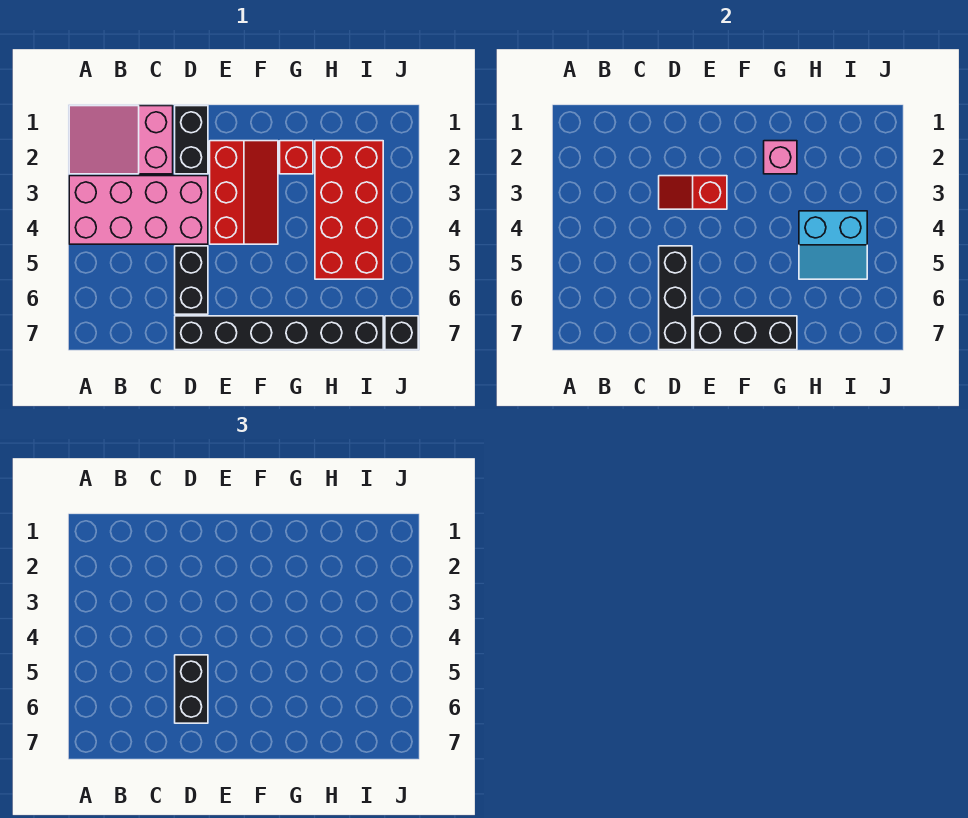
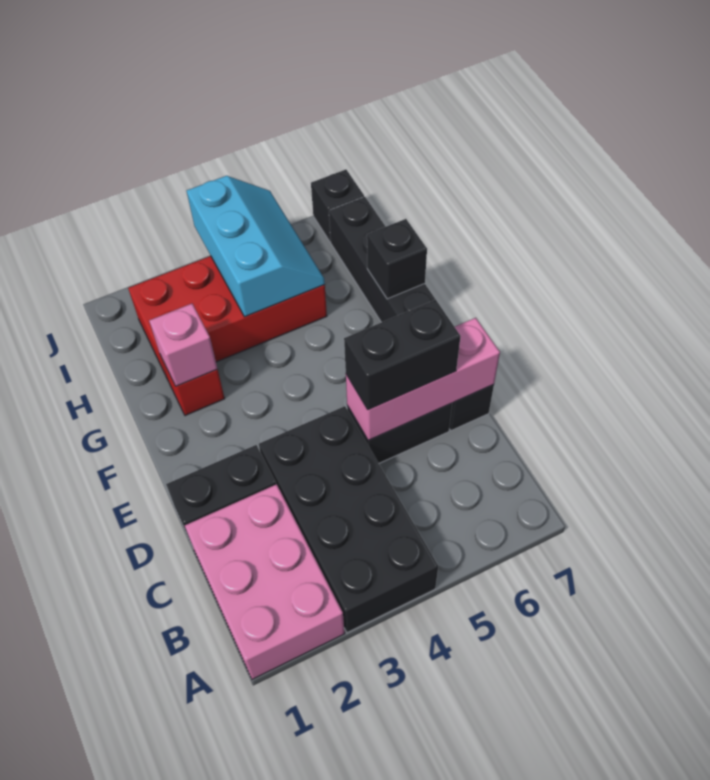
pink 2x3 slope [69,106,173,174] -> pink 2x3 brick [185,484,345,679]
pink 2x4 brick [69,176,208,244] -> black 2x4 brick [259,406,438,633]
red 1x2 slope [659,176,727,209] -> none
black 1x3 brick [659,246,692,350] -> pink 1x3 brick [346,318,500,441]
red 2x3 slope [210,141,278,244] -> none
black 1x3 brick [694,316,797,350] -> black 1x1 brick [367,219,427,299]
cyan 2x2 slope [799,211,867,279] -> cyan 2x3 slope [187,176,325,317]

